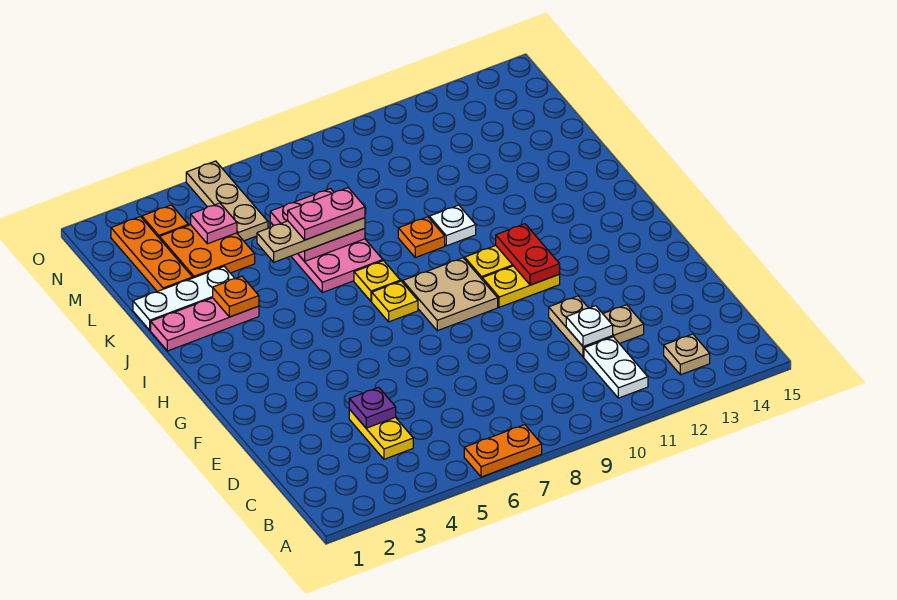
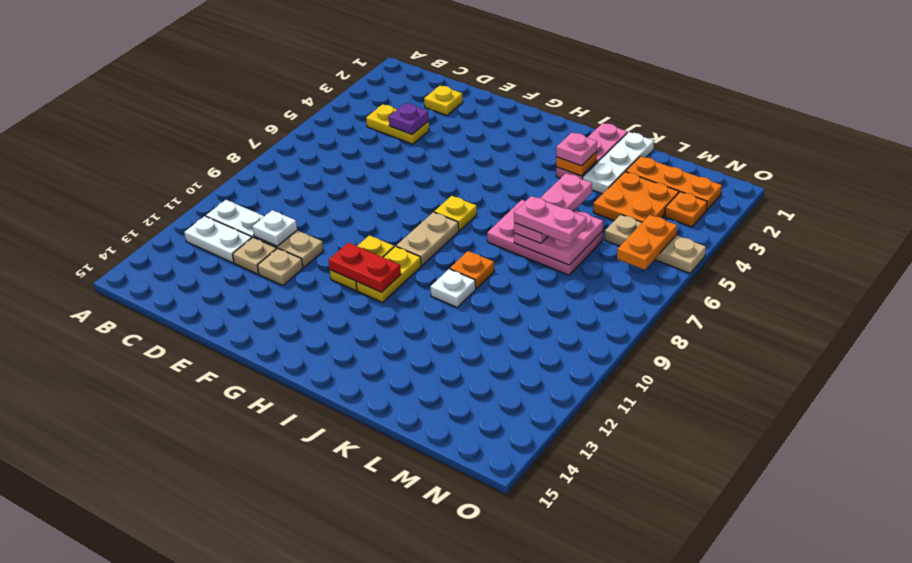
orange 1x2 plate [464,425,542,477] -> orange 1x2 plate moved to [617,215,677,270]
none -> white 1x2 plate [184,216,252,263]
tan 1x1 plate [664,334,710,375] -> tan 1x1 plate moved to [257,248,303,286]
tan 2x2 plate [403,258,498,331] -> tan 1x2 plate [396,212,459,266]
yellow 1x1 plate [354,261,400,301] -> yellow 1x1 plate moved to [424,86,463,116]
tan 1x3 plate [257,218,365,262] -> pink 1x3 plate [514,173,592,243]
pink 1x2 plate [288,188,365,240] -> pink 1x2 plate turned to [514,196,587,244]
pink 1x1 plate [191,203,237,244] -> pink 1x1 plate moved to [556,132,597,166]

